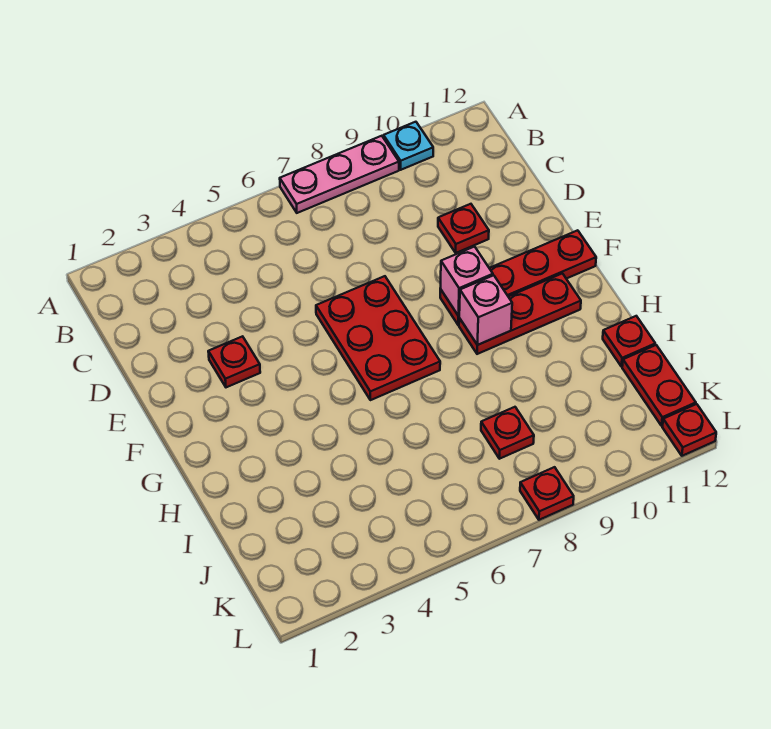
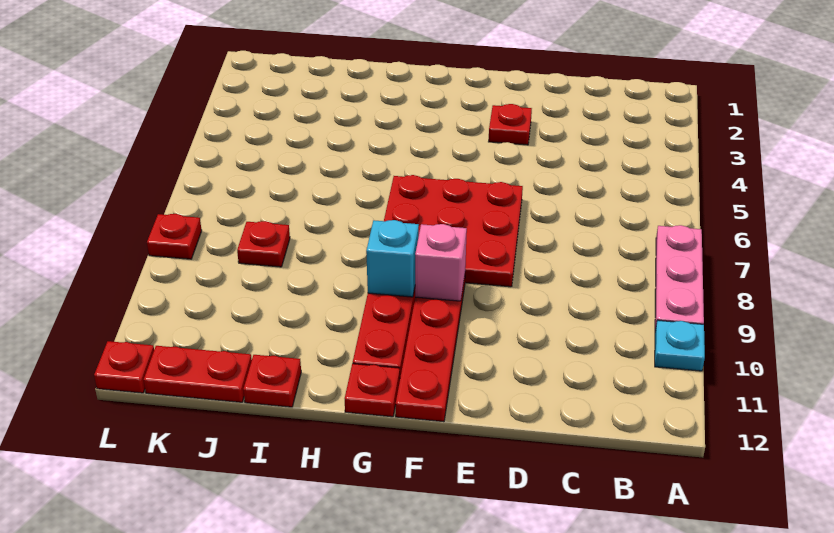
red 1x1 plate [438,204,489,253] -> red 1x1 plate moved to [345,364,400,417]
red 2x3 plate [316,276,440,400] -> red 3x3 plate [384,175,523,287]
pink 1x1 brick [459,275,512,345] -> cyan 1x1 brick [366,220,419,297]

